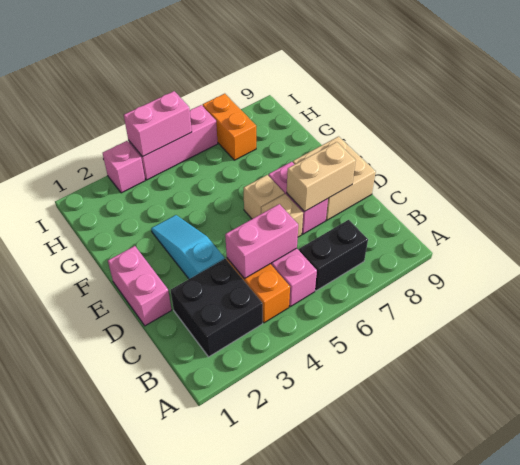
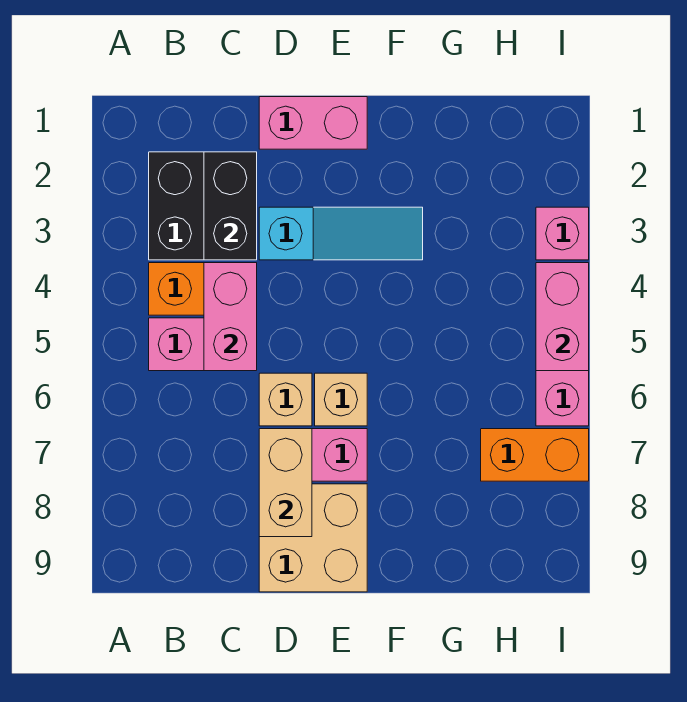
black 1x2 brick [299,220,368,291] -> black 1x2 brick moved to [204,152,257,260]

